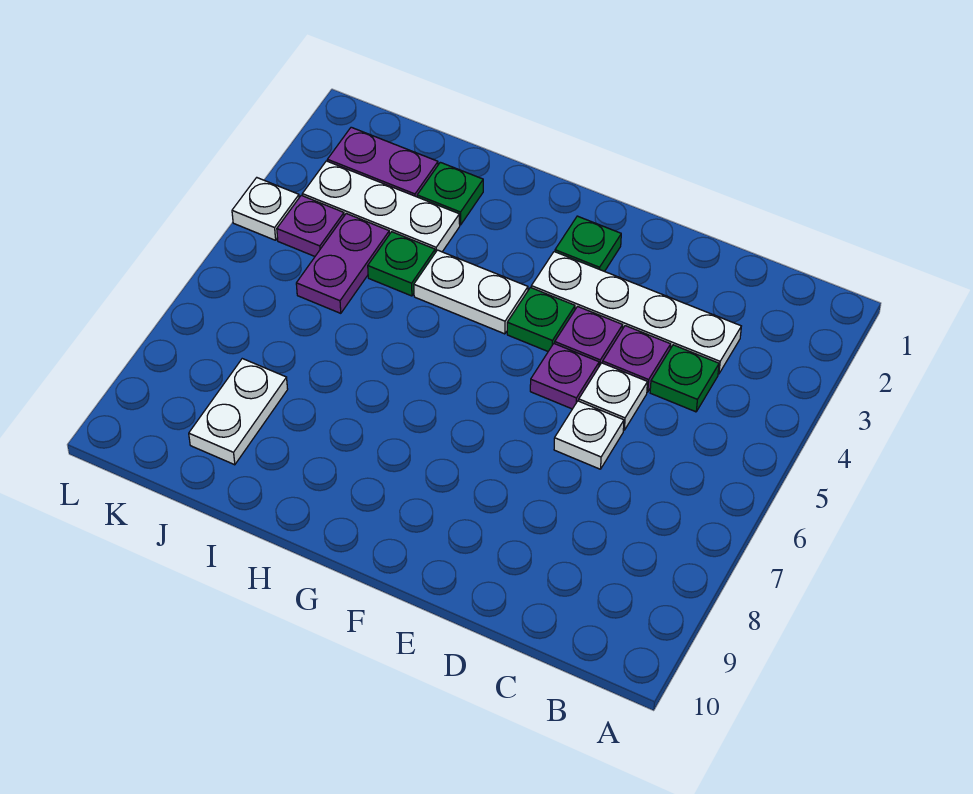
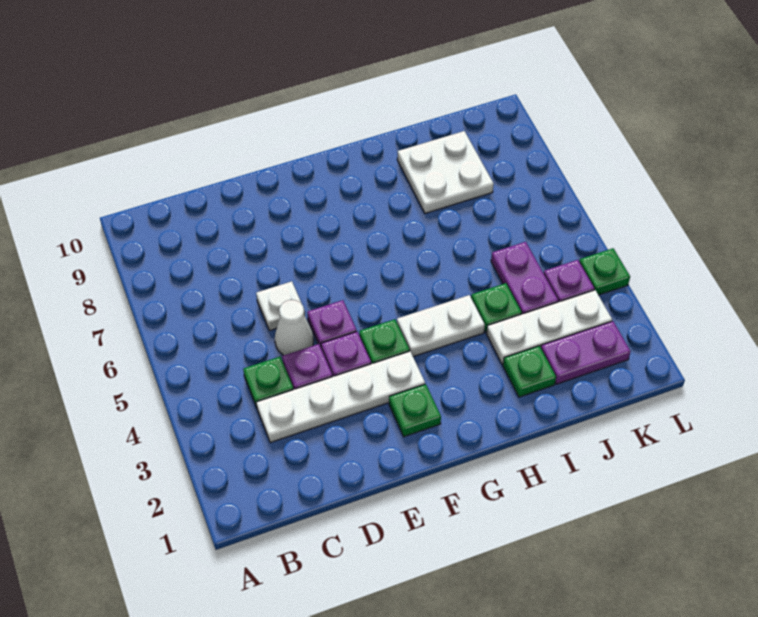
white 1x1 plate [579,363,647,430] -> white 1x1 cone [275,300,314,355]
white 1x2 plate [189,359,288,465] -> white 2x2 plate [397,131,494,213]
white 1x1 plate [232,178,299,240] -> green 1x1 plate [579,248,630,295]

